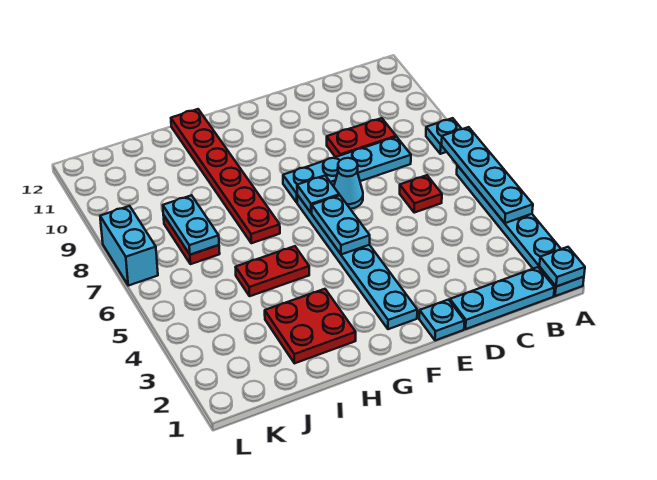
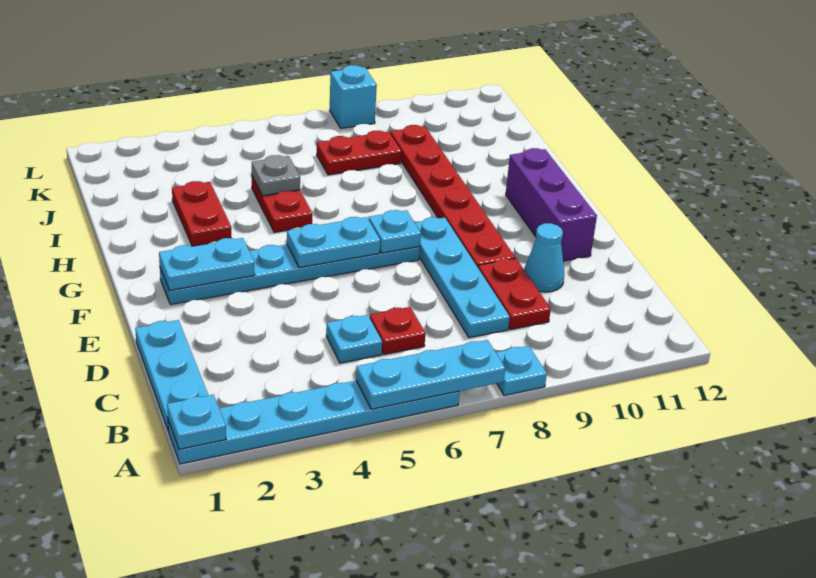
cyan 1x4 plate [442,127,533,223] -> cyan 1x3 plate [356,340,505,409]
cyan 1x1 plate [419,300,465,340] -> cyan 1x1 plate moved to [326,315,382,363]
cyan 1x1 cone [334,158,363,209] -> cyan 1x1 cone moved to [524,223,564,292]
none -> purple 1x3 brick [506,148,597,261]
red 2x2 plate [265,289,356,363] -> red 1x2 plate [172,181,231,246]
red 1x6 plate [171,109,280,243] -> red 1x6 plate turned to [390,125,515,267]
none -> grey 1x1 plate [252,155,300,196]
cyan 1x2 plate [163,195,219,255] -> cyan 1x2 plate moved to [159,238,255,290]
cyan 1x2 brick [100,206,158,286] -> cyan 1x1 brick [330,65,377,128]

